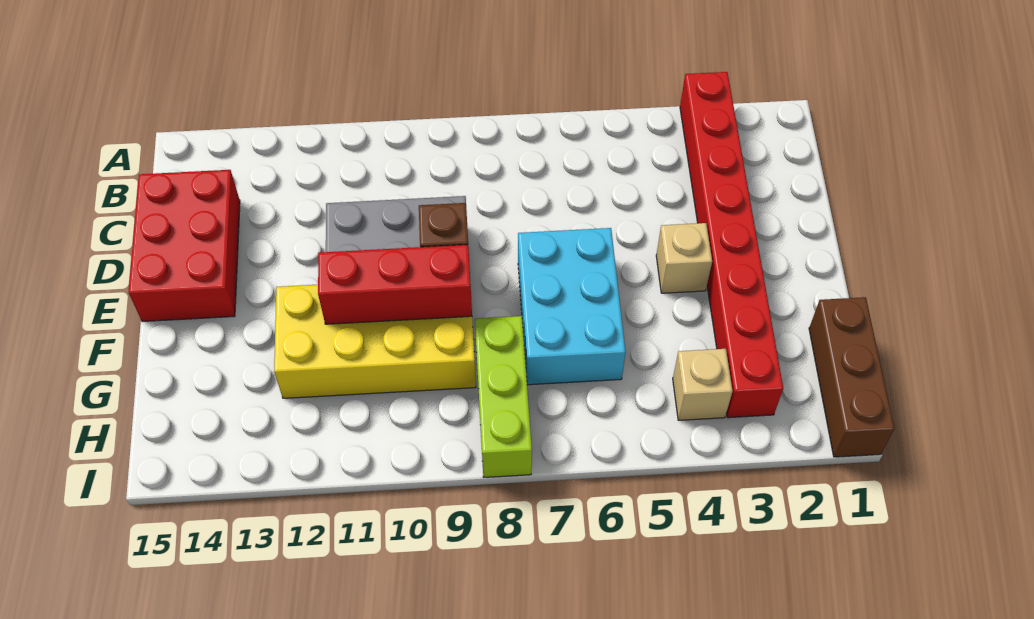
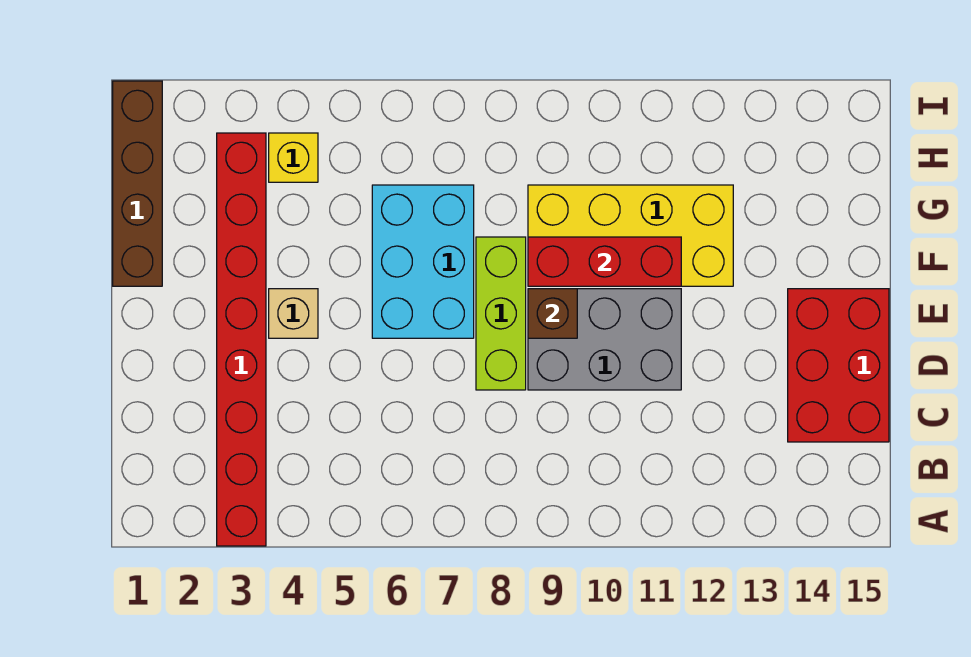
brown 1x3 brick [809,297,895,457] -> brown 1x4 brick [113,81,162,286]
lime 1x3 brick [475,316,532,477] -> lime 1x3 brick moved to [476,237,526,390]
tan 1x1 brick [673,349,733,420] -> yellow 1x1 brick [269,133,318,182]

